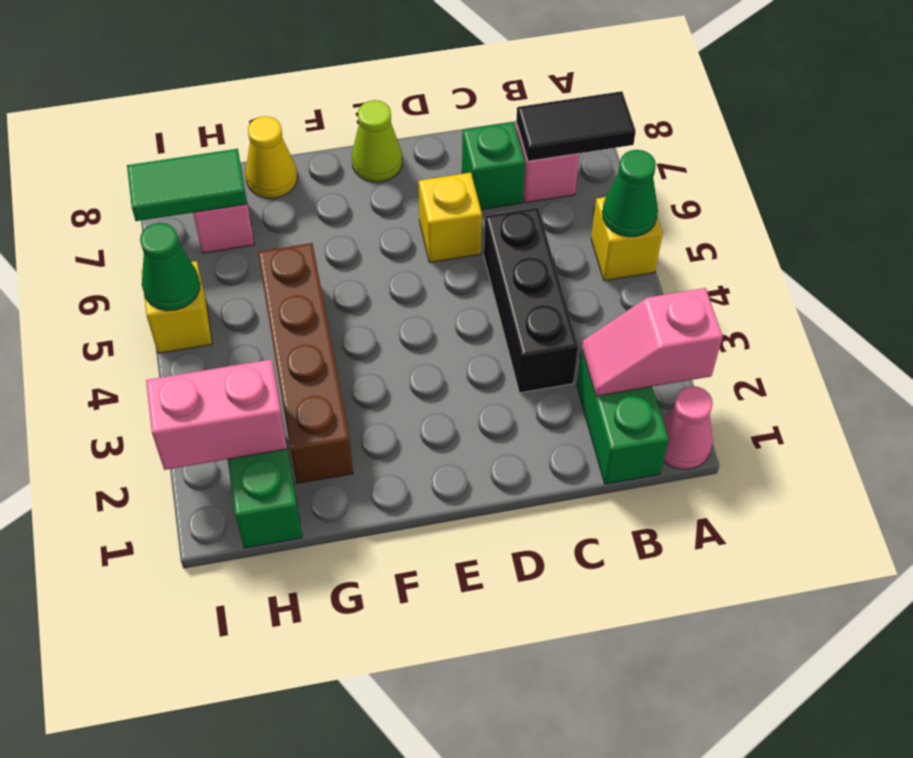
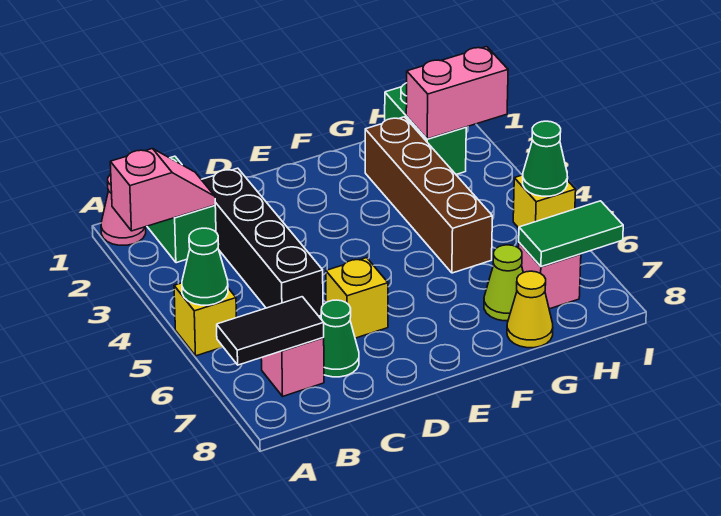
black 1x3 brick [484,208,578,393] -> black 1x4 brick [201,168,323,316]
green 1x1 brick [462,122,525,210] -> green 1x1 cone [321,300,359,377]
lime 1x1 cone [352,100,402,182] -> lime 1x1 cone moved to [484,245,523,321]

